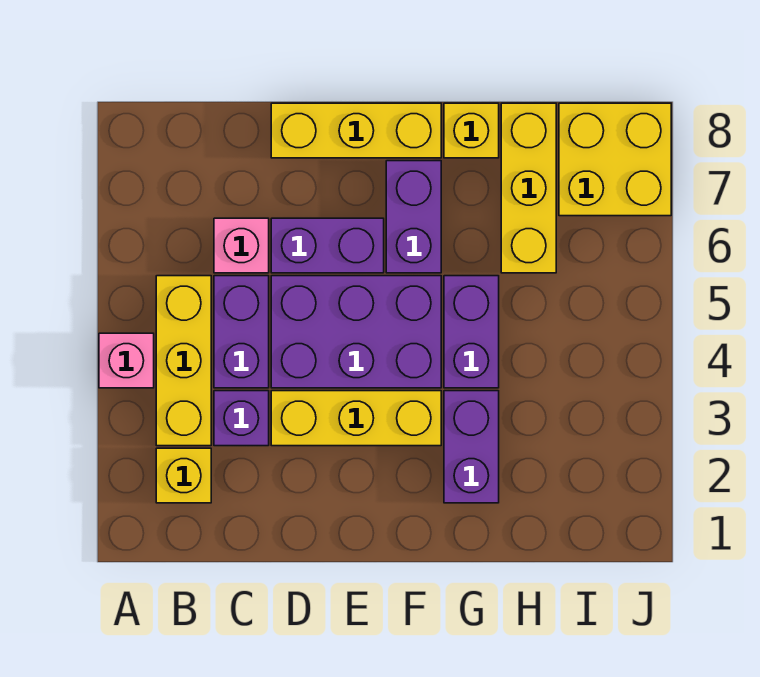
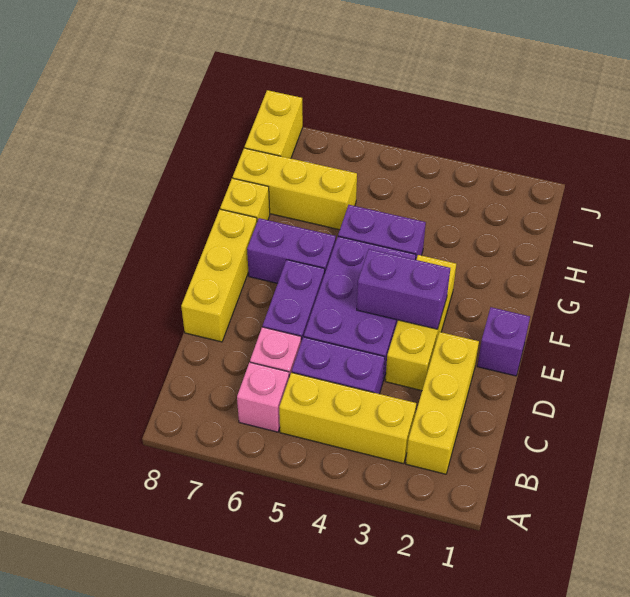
pink 1x1 brick [99,333,154,388] -> pink 1x1 brick moved to [237,362,289,432]
yellow 1x1 brick [156,448,211,503] -> yellow 1x3 brick [406,332,479,474]
purple 1x1 brick [214,391,269,446] -> purple 1x1 brick moved to [477,307,530,376]
purple 1x2 brick [444,391,499,503] -> purple 1x2 brick moved to [357,249,450,329]
yellow 2x2 brick [559,103,671,216] -> yellow 1x2 brick [245,90,303,158]

